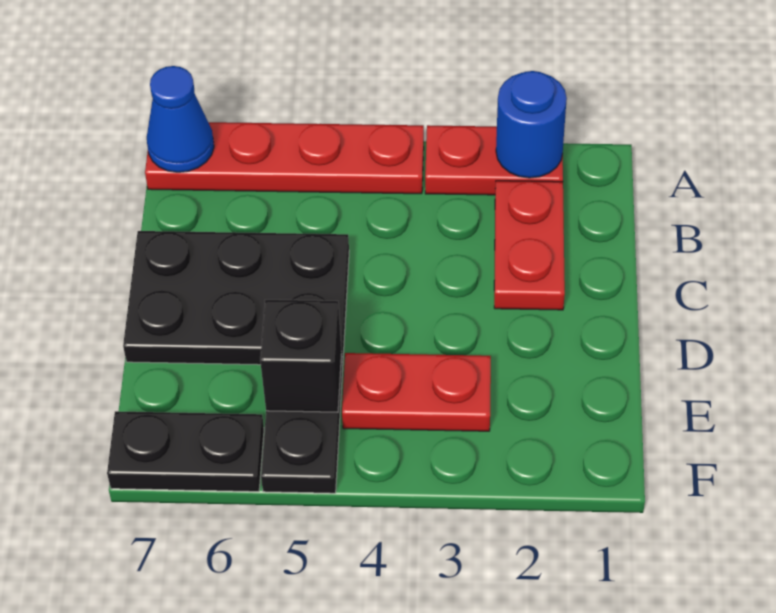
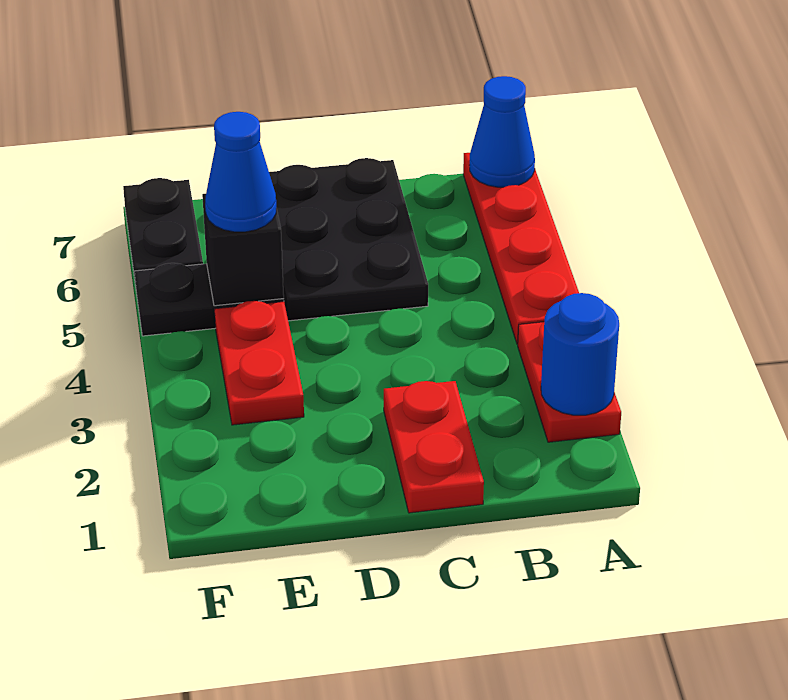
red 1x2 plate [494,181,565,310] -> red 1x2 plate turned to [384,381,484,513]
none -> blue 1x1 cone [205,112,276,232]

